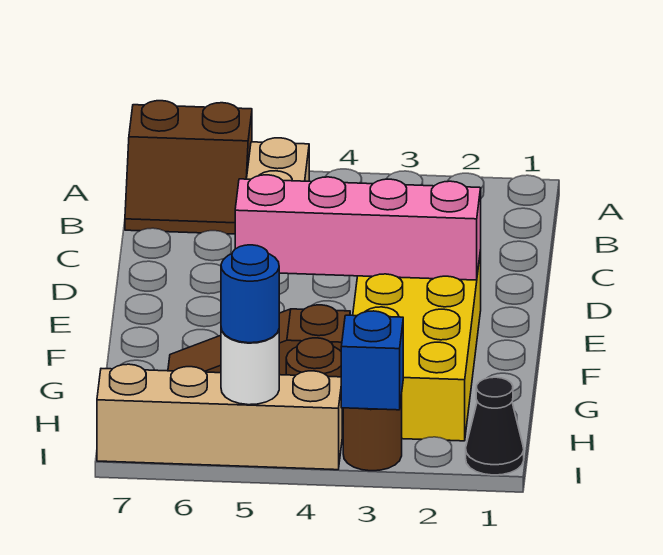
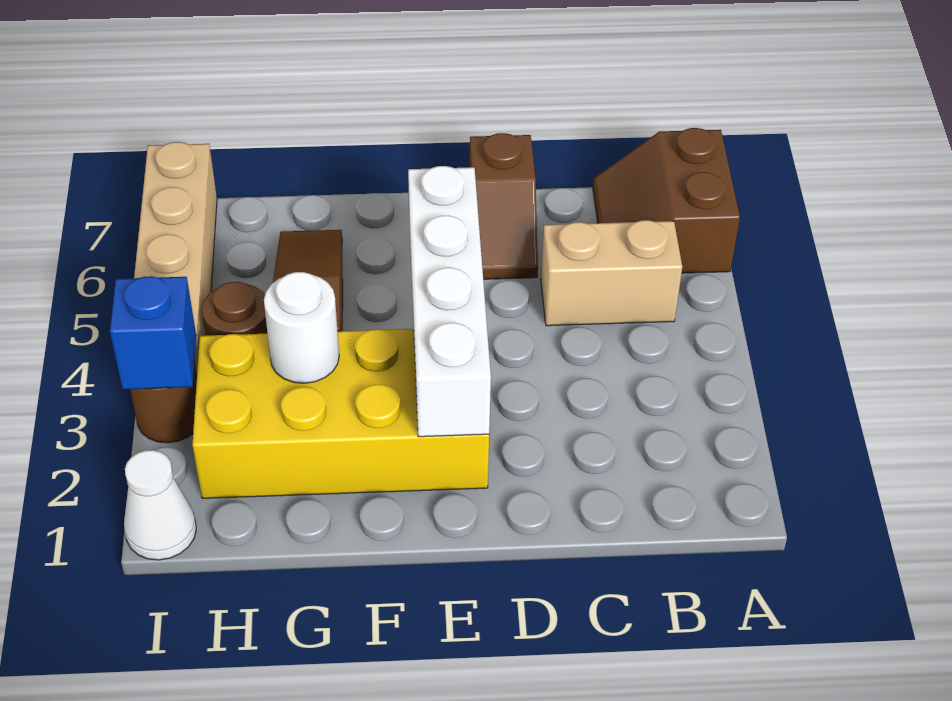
none -> brown 1x2 slope [470,133,538,279]
pink 1x4 brick [235,175,481,280] -> white 1x4 brick [408,166,491,437]
black 1x1 cone [466,377,524,475] -> white 1x1 cone [124,450,196,560]
white 1x1 round brick [221,329,279,405] -> white 1x1 round brick moved to [264,272,339,383]
blue 1x1 round brick [221,245,279,343] -> none

